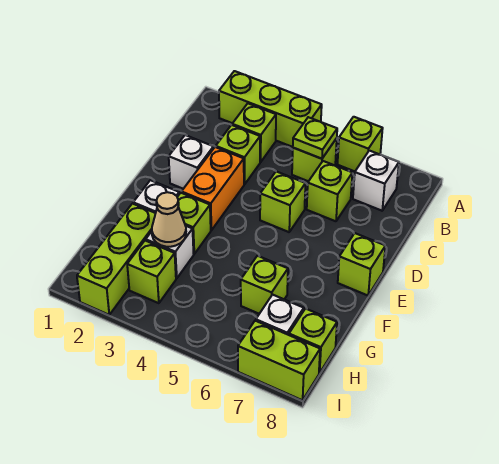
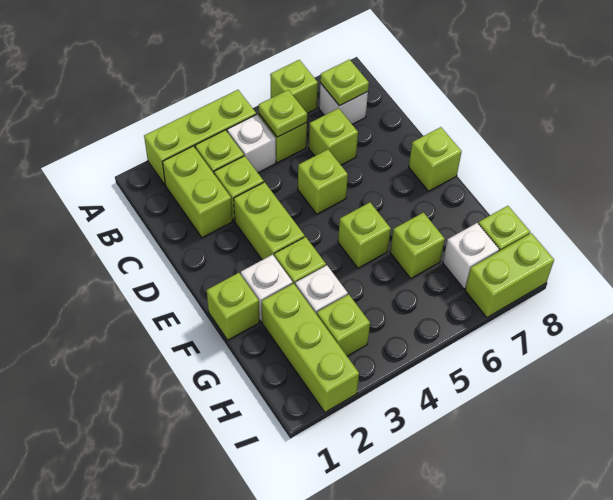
none -> lime 1x2 brick [163,146,232,238]
none -> lime 1x1 plate [320,60,369,106]
white 1x1 brick [169,135,214,189] -> white 1x1 brick moved to [227,114,276,173]
orange 1x2 brick [182,147,244,230] -> lime 1x2 brick [234,182,305,260]
none -> lime 1x1 brick [207,273,259,340]
none -> lime 1x1 brick [338,202,391,268]
tan 1x1 cone [152,192,186,247] -> none

